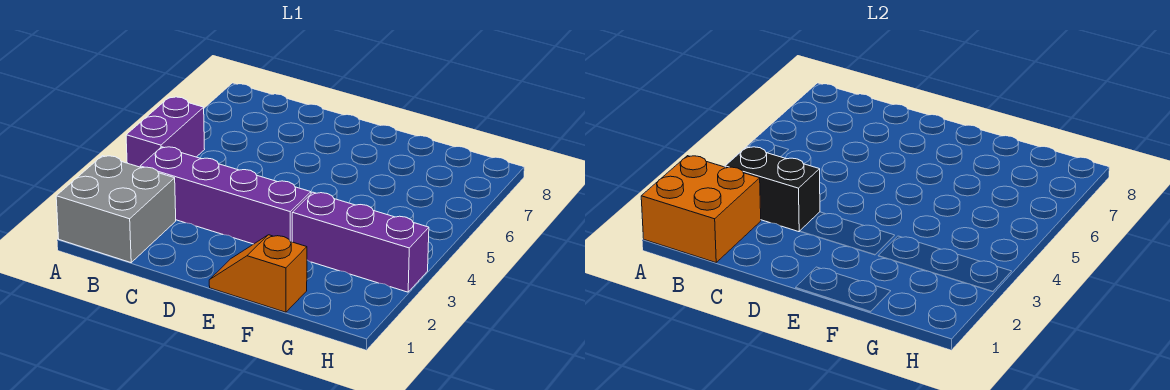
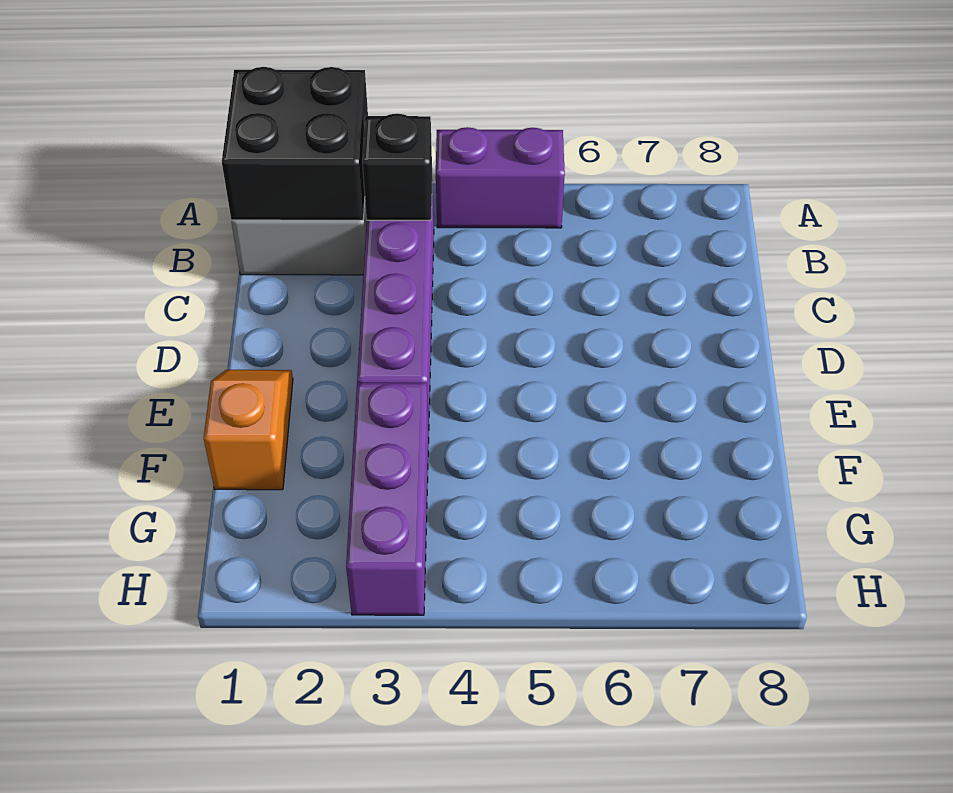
orange 2x2 brick [641,156,761,263] -> black 2x2 brick [222,67,368,220]
black 1x2 brick [725,147,820,232] -> black 1x1 brick [362,114,432,221]

